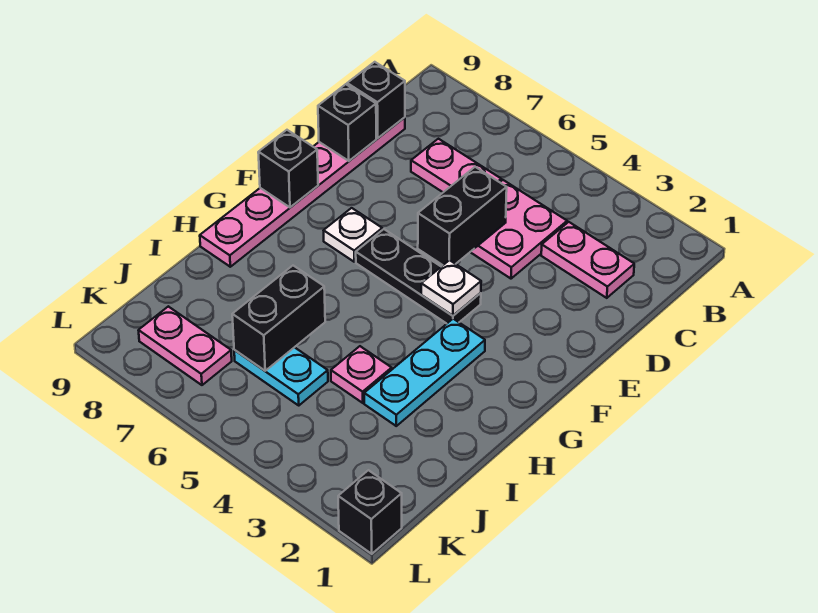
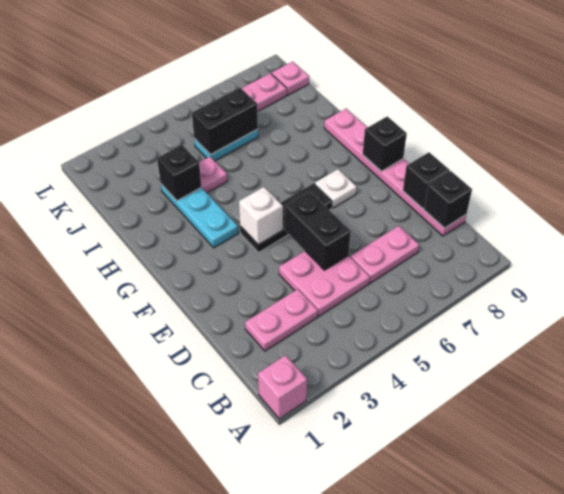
none -> pink 1x1 brick [258,355,307,419]
white 1x1 plate [421,260,481,316] -> white 1x1 brick [239,187,283,245]
black 1x2 brick [232,266,325,371] -> black 1x2 brick turned to [192,88,258,155]
none -> pink 1x1 plate [271,62,309,95]
black 1x1 brick [338,470,402,554] -> black 1x1 brick moved to [157,145,201,201]

